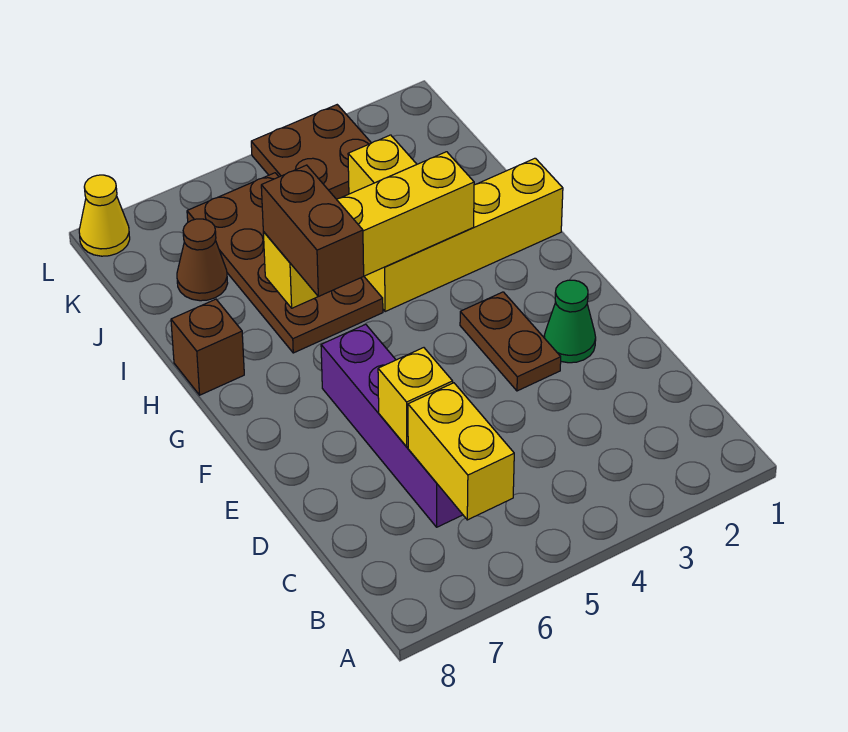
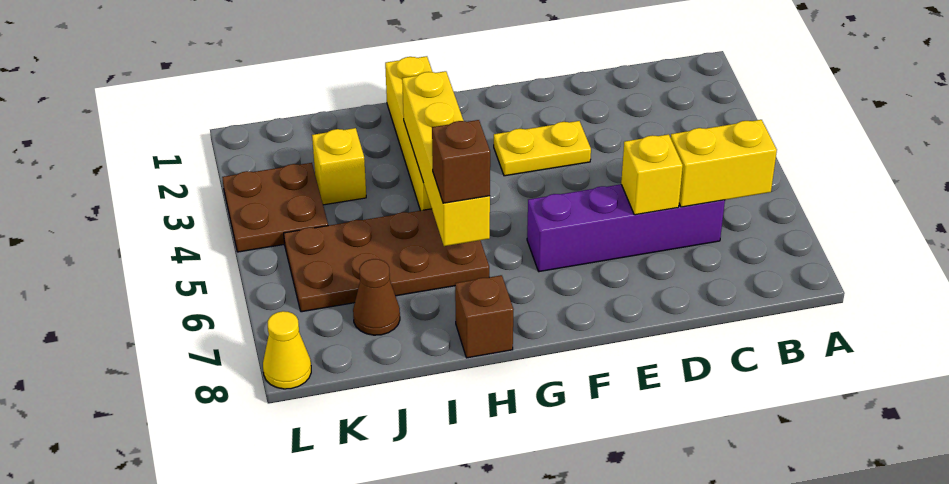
green 1x1 cone [544,280,596,363] -> none
brown 1x2 plate [460,292,561,391] -> yellow 1x2 plate [494,121,591,176]
brown 1x2 brick [261,165,364,296] -> brown 1x1 brick [432,120,490,203]

